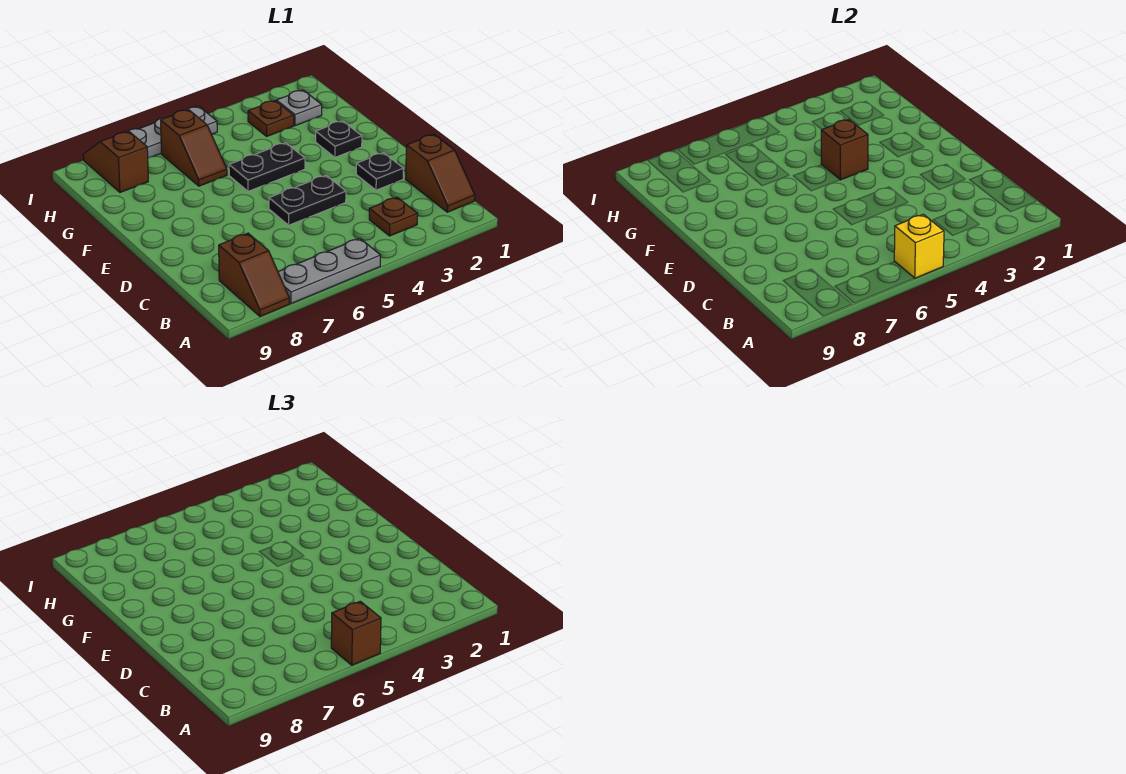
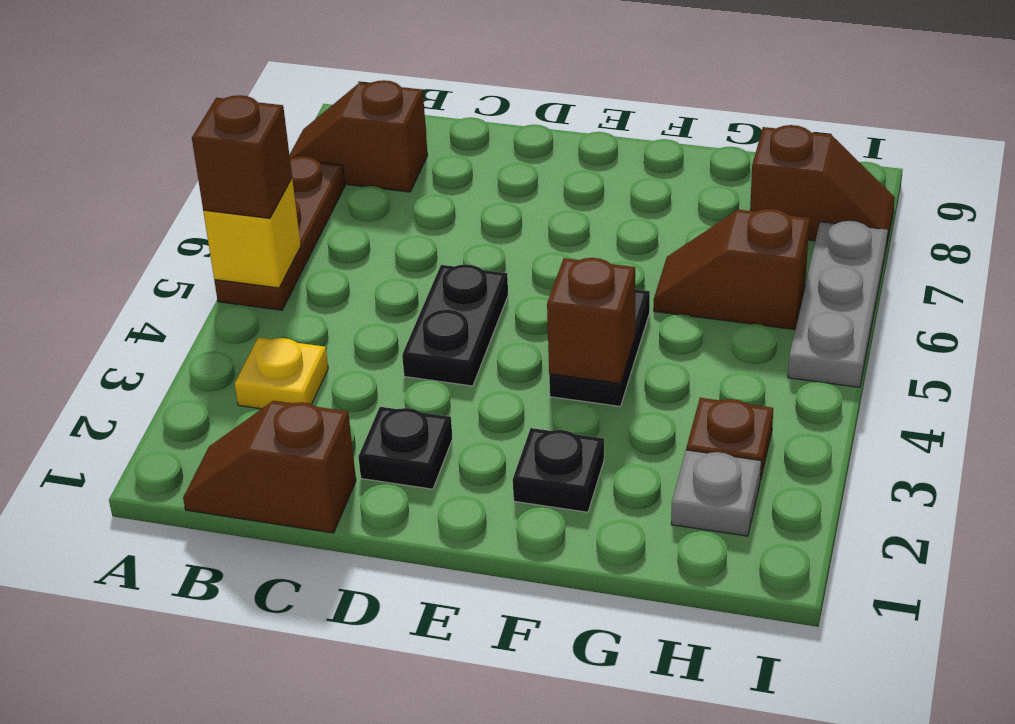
grey 1x3 plate [278,238,381,304] -> brown 1x3 plate [214,156,345,310]
brown 1x1 plate [369,197,418,236] -> yellow 1x1 plate [235,337,328,409]

